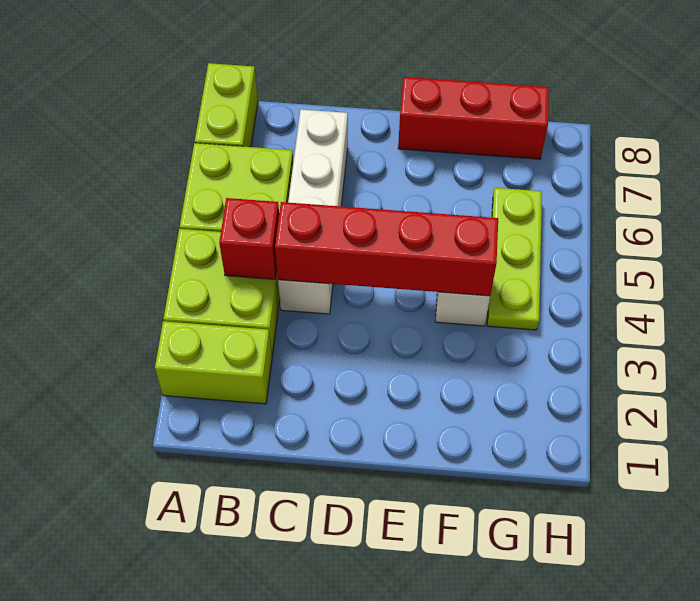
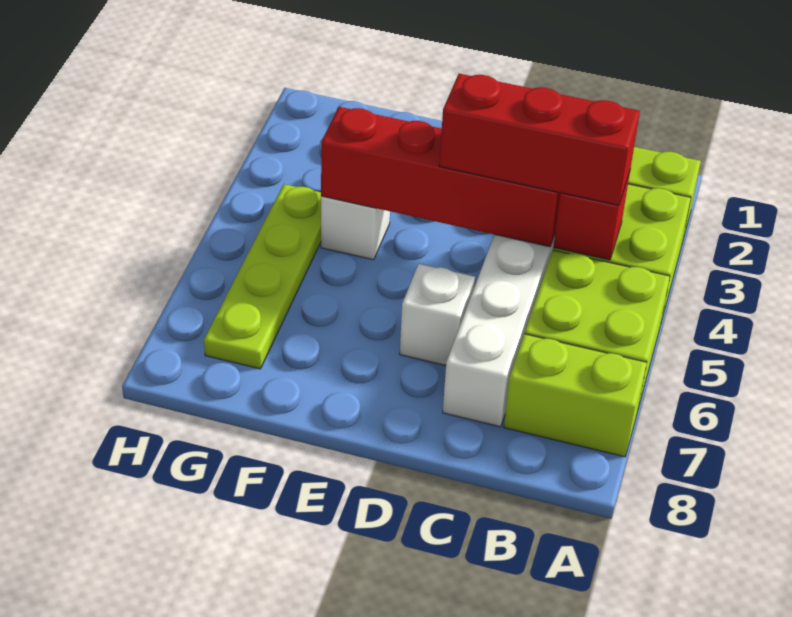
lime 1x2 brick [195,63,258,147] -> lime 1x2 brick turned to [504,334,647,457]
none -> white 1x1 brick [400,264,475,365]
red 1x3 brick [398,77,549,159] -> red 1x3 brick moved to [439,74,640,205]
lime 1x3 plate [487,188,542,330] -> lime 1x4 plate [204,184,321,369]

